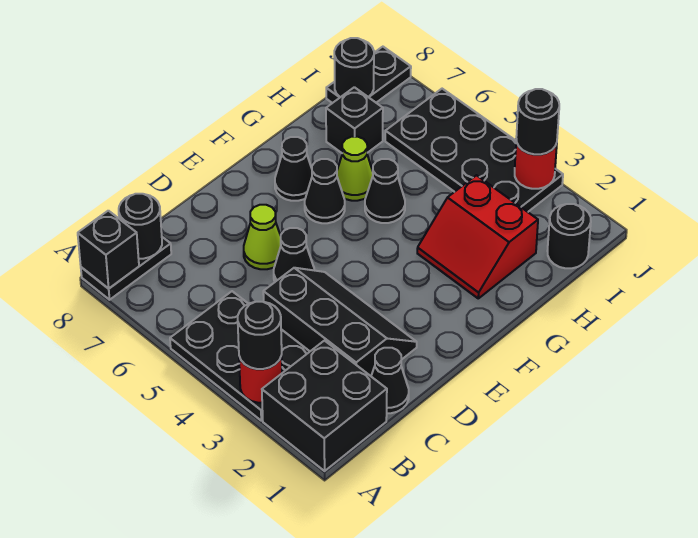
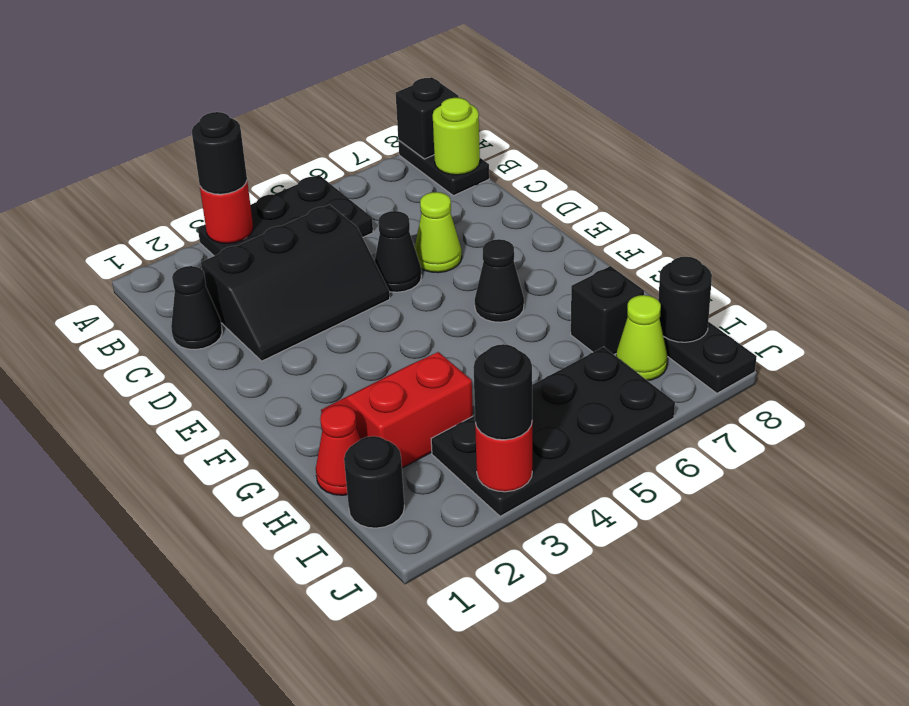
black 2x2 brick [262,341,387,471] -> none
black 1x1 round brick [119,194,162,259] -> lime 1x1 round brick [433,98,480,175]
black 1x1 cone [275,137,312,201] -> none
black 1x1 cone [365,159,405,223] -> none
lime 1x1 cone [337,137,373,201] -> lime 1x1 cone moved to [616,295,667,381]
none -> red 1x1 cone [316,405,361,495]

